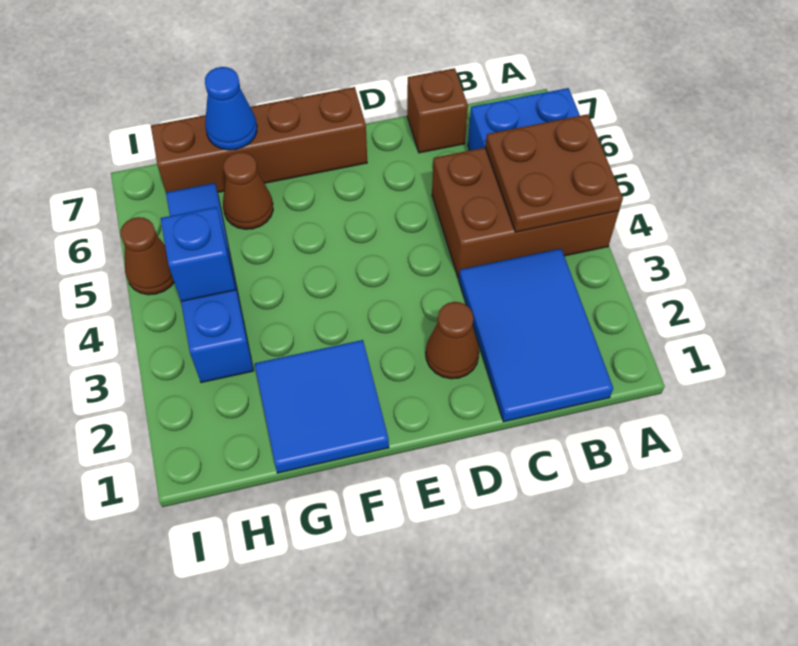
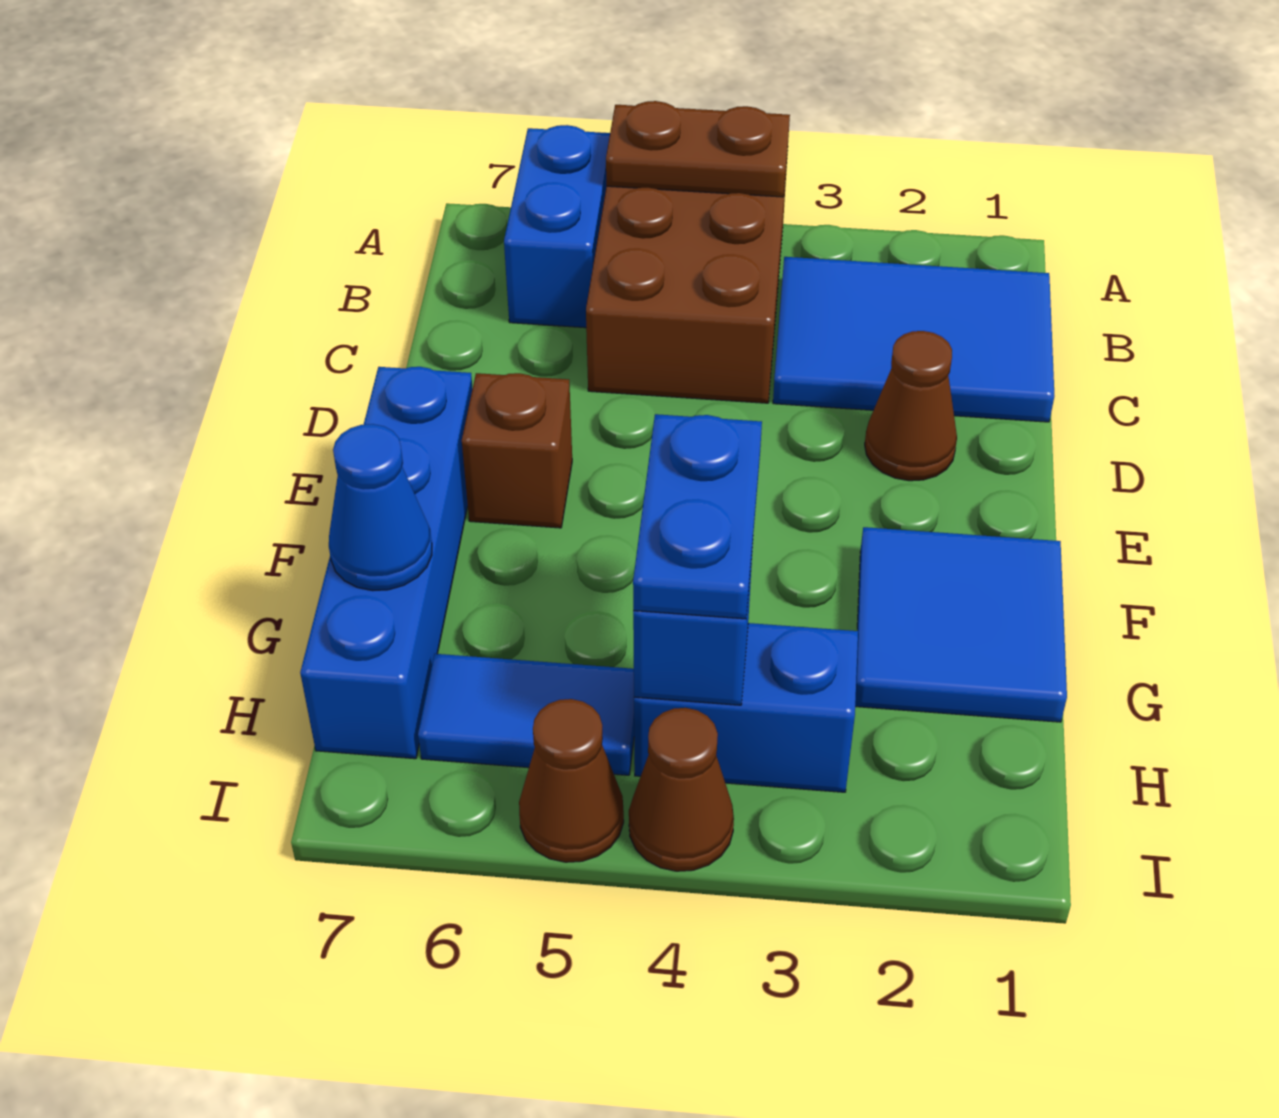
brown 2x2 plate [485,114,623,232] -> brown 1x2 plate [606,101,790,197]
brown 1x1 brick [407,68,468,153] -> brown 1x1 brick moved to [462,373,572,528]
brown 1x4 brick [151,87,367,192] -> blue 1x4 brick [300,367,473,759]
none -> blue 1x2 plate [633,414,762,619]
brown 1x1 cone [223,152,273,229] -> brown 1x1 cone moved to [629,708,734,871]

